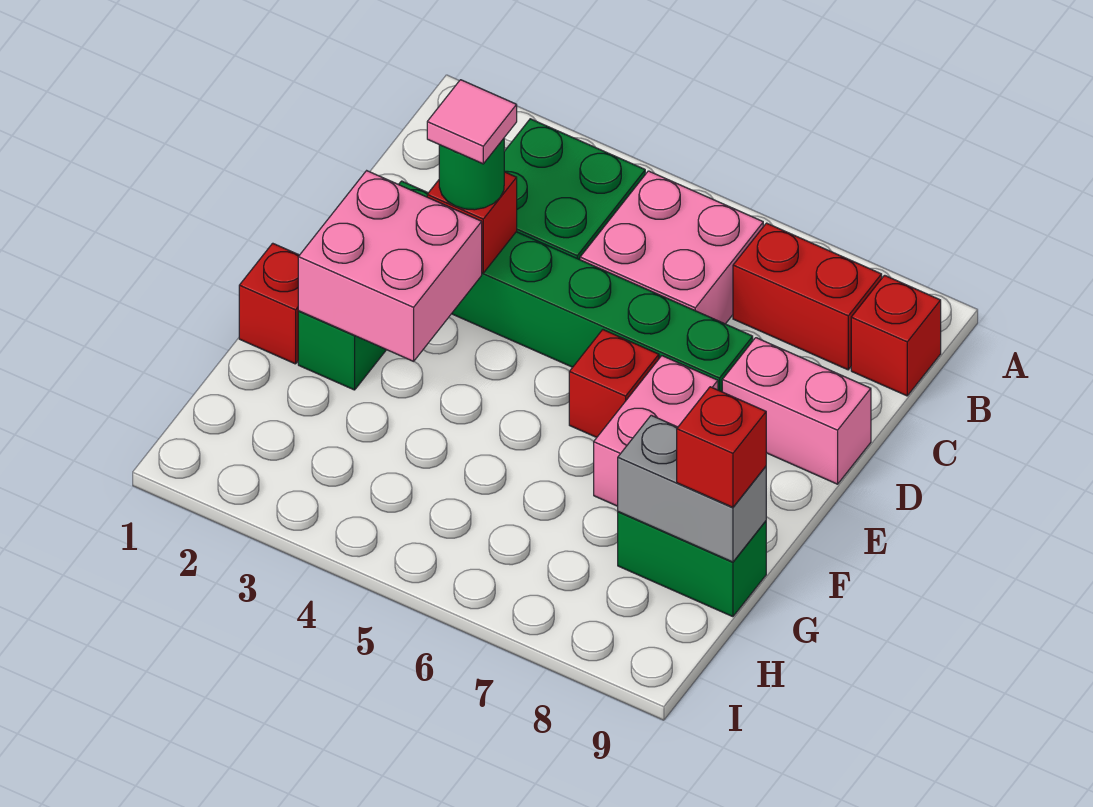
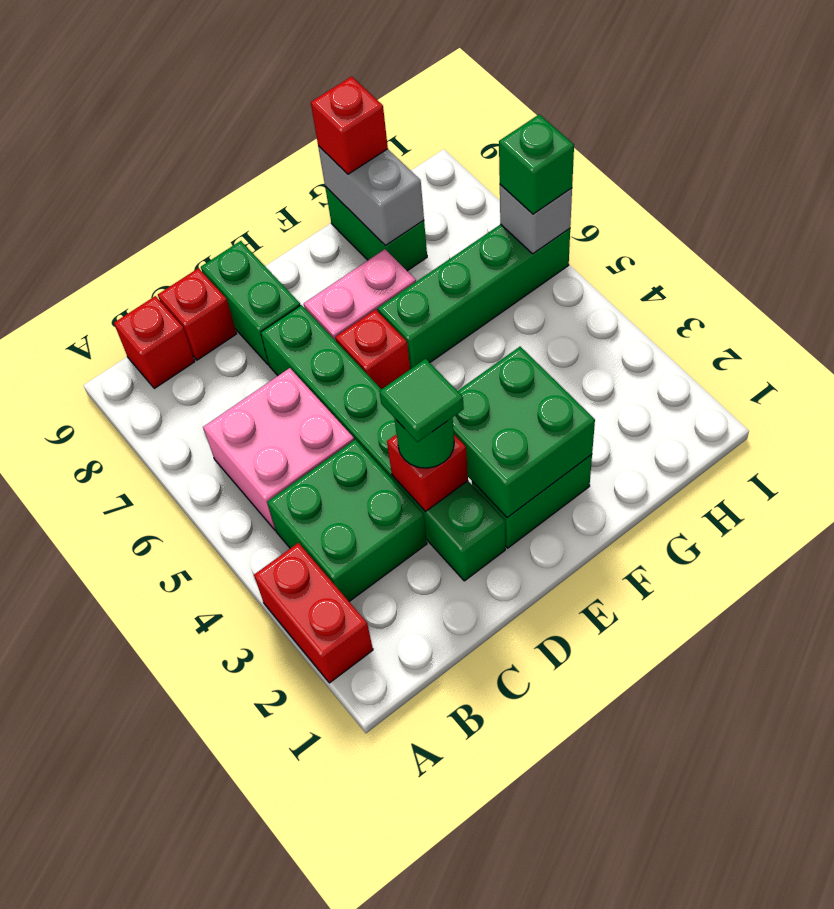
red 1x2 brick [733,223,882,370] -> red 1x2 brick moved to [254,543,373,683]
pink 1x1 tile [427,80,517,164] -> green 1x1 tile [379,359,464,442]
pink 1x2 brick [722,338,871,484] -> green 1x2 brick [201,241,300,365]
pink 2x2 brick [298,171,482,361] -> green 2x2 brick [453,347,595,518]
red 1x1 brick [239,243,299,364] -> red 1x1 brick moved to [158,268,237,360]
none -> green 1x4 brick [378,224,570,369]
none -> grey 1x1 brick [500,185,572,254]
none -> green 1x1 brick [499,114,574,214]

